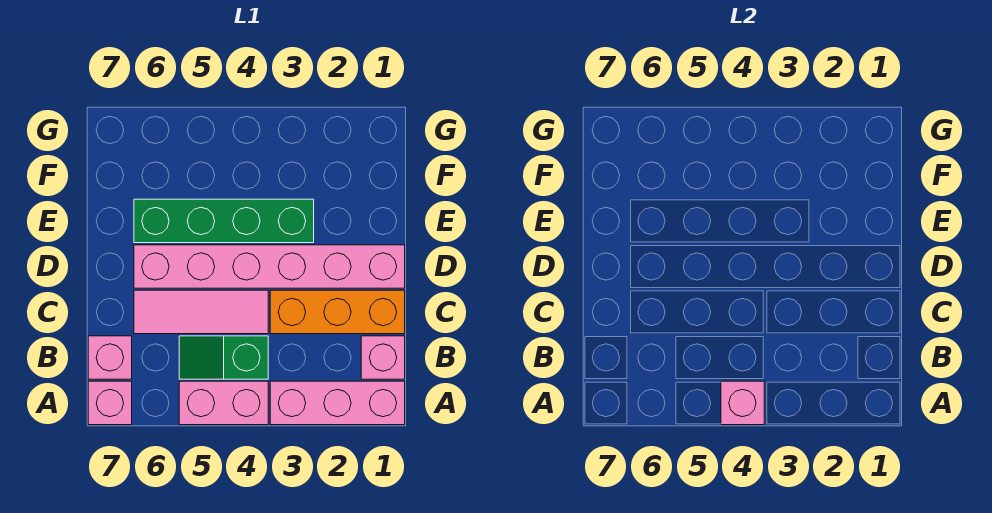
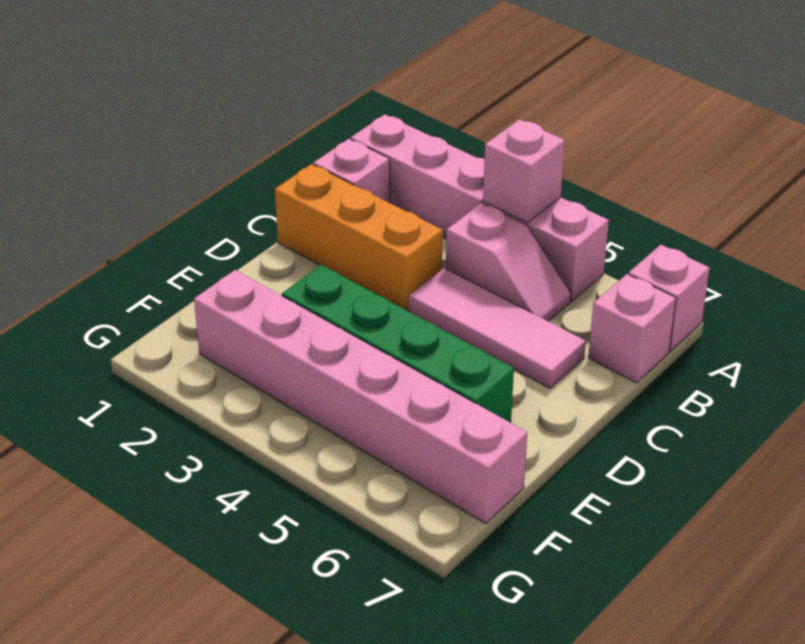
green 1x2 slope [179,336,268,379] -> pink 1x2 slope [446,203,571,321]
pink 1x6 brick [134,245,405,288] -> pink 1x6 brick moved to [194,270,527,524]

